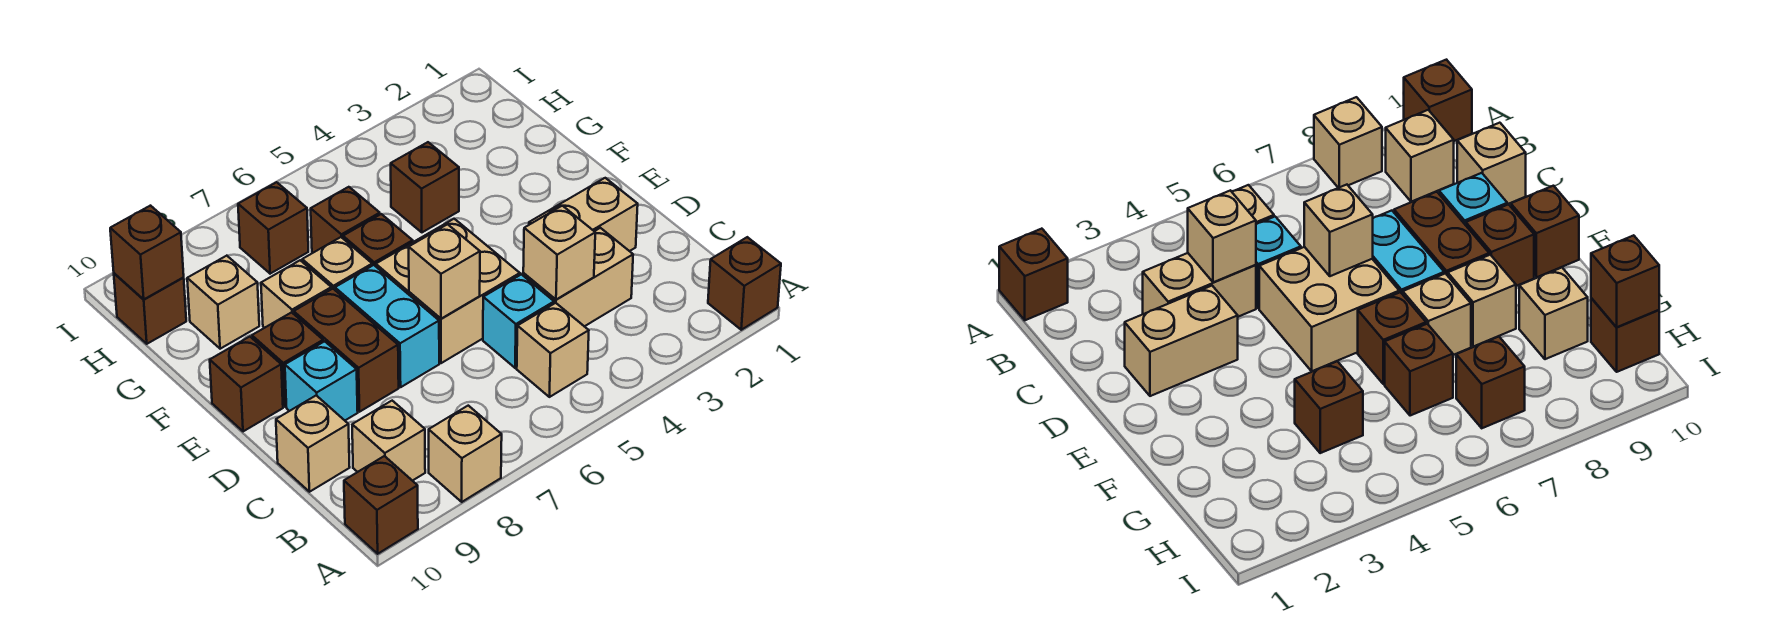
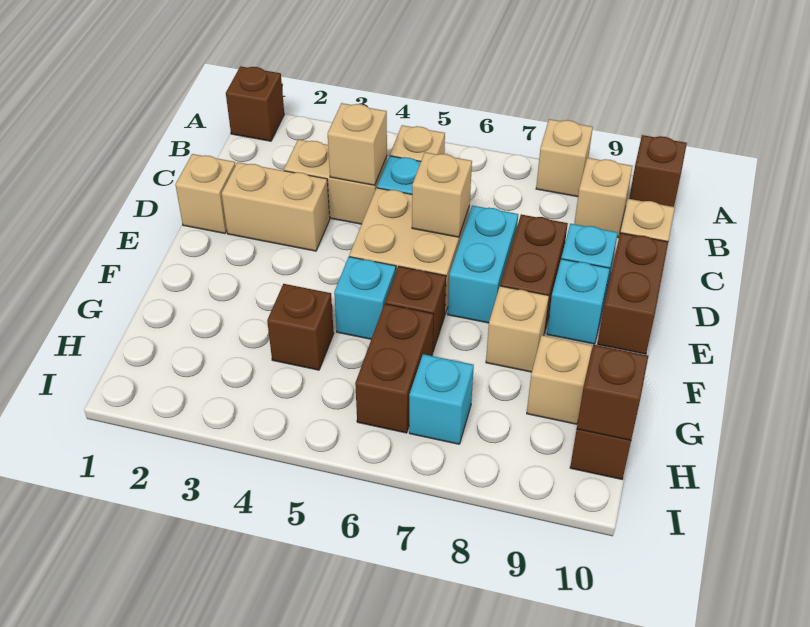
brown 1x1 brick [252,312,323,407] -> cyan 1x1 brick [547,259,610,344]
brown 1x1 brick [210,337,283,431] -> brown 1x2 brick [598,233,668,354]
none -> cyan 1x1 brick [334,257,396,339]
tan 1x1 brick [302,237,372,290] -> tan 1x1 brick moved to [175,154,236,233]
brown 1x1 brick [311,187,380,253] -> brown 1x2 brick [355,304,434,433]
brown 1x1 brick [238,182,308,274] -> cyan 1x1 brick [409,354,474,444]

